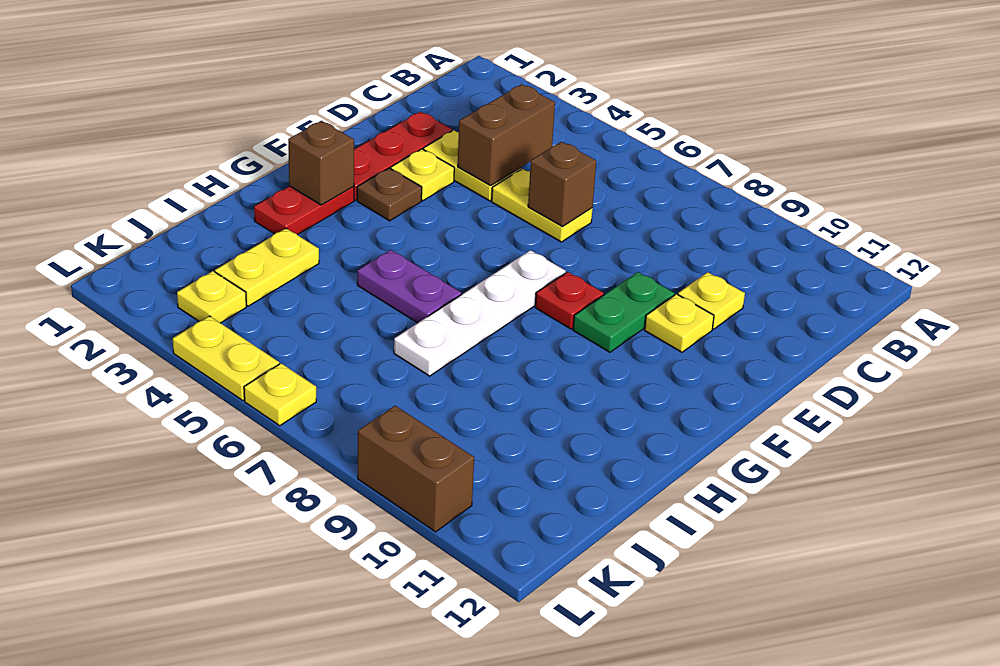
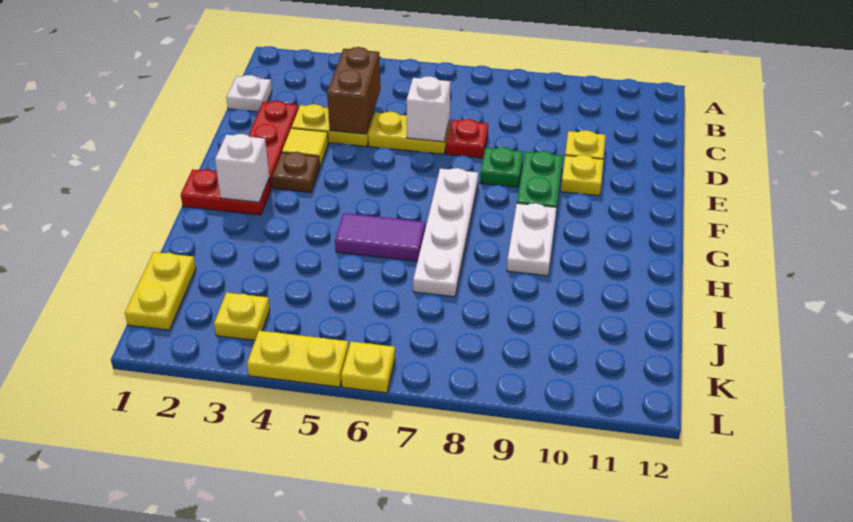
none -> white 1x1 plate [227,75,272,112]
brown 1x1 brick [528,142,596,226] -> white 1x1 brick [407,76,450,142]
yellow 1x1 plate [391,149,454,201] -> yellow 1x1 tile [282,128,328,166]
none -> green 1x1 plate [480,147,523,187]
red 1x1 plate [535,272,604,329] -> red 1x1 plate moved to [446,119,488,158]
red 1x2 plate [254,186,354,235] -> red 1x2 plate turned to [181,169,271,215]
brown 1x1 brick [288,121,354,205] -> white 1x1 brick [215,134,269,202]
none -> white 1x2 plate [507,203,557,276]
purple 1x2 plate [357,250,461,323] -> purple 1x2 tile [335,213,425,261]
yellow 1x2 plate [215,228,319,306] -> yellow 1x2 plate moved to [125,252,196,330]
brown 1x2 brick [358,406,474,532] -> none

